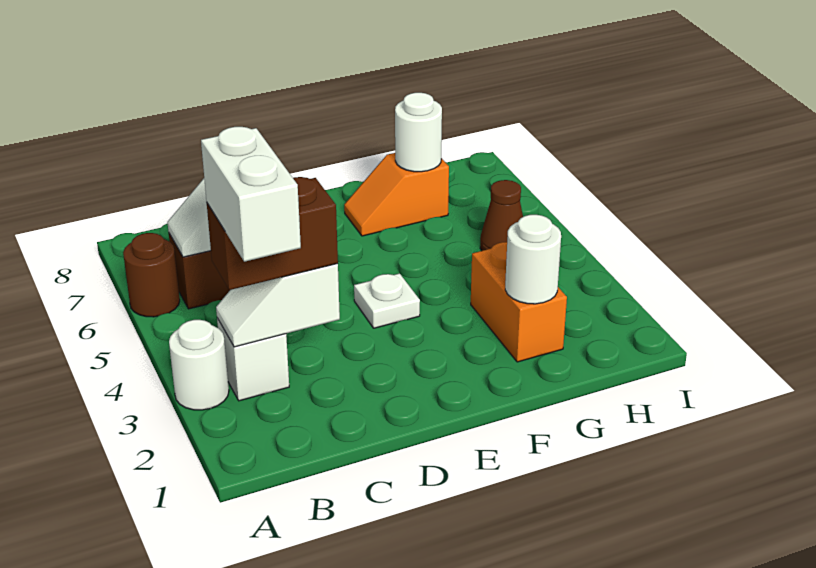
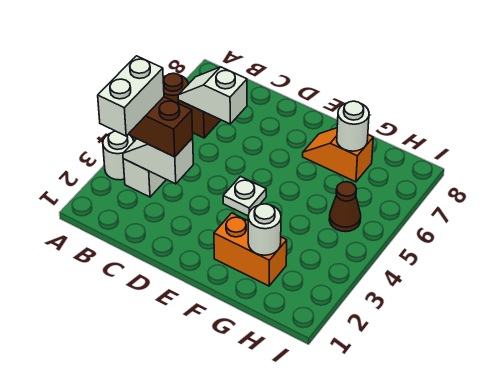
orange 1x2 brick [471,242,567,362] -> orange 1x2 brick turned to [214,213,287,286]

